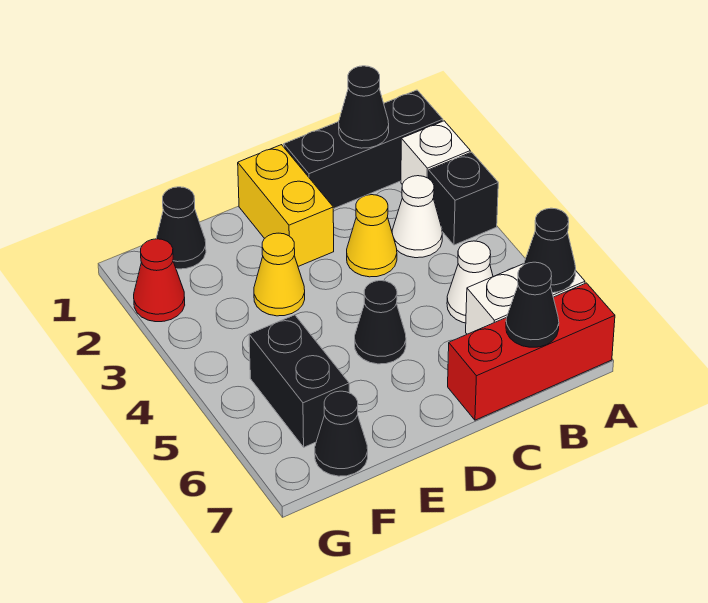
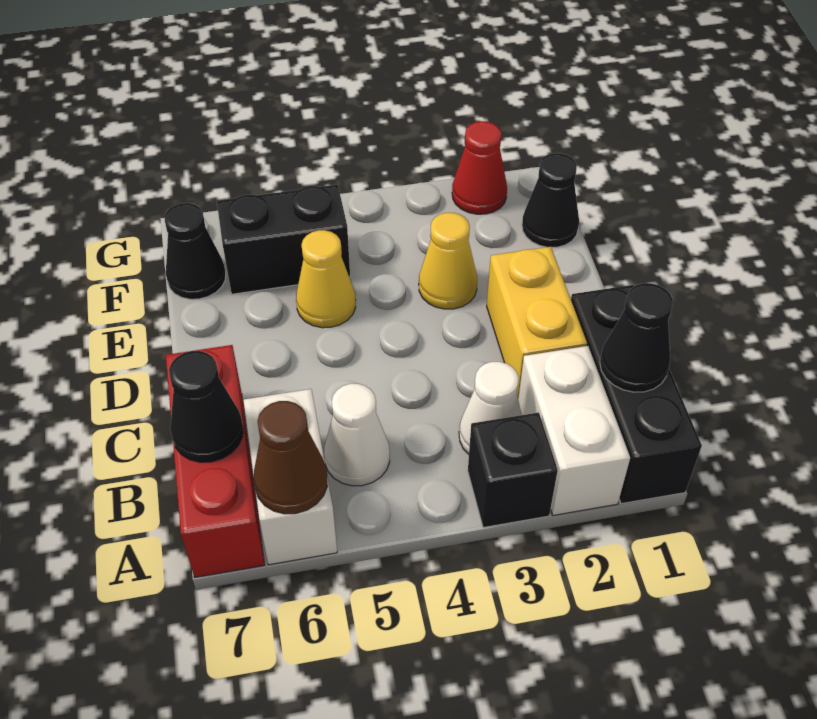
white 1x1 brick [401,121,470,184] -> white 1x2 brick [518,346,630,515]
black 1x1 cone [524,208,576,293] -> brown 1x1 cone [254,401,327,514]
yellow 1x1 cone [347,195,397,277] -> yellow 1x1 cone moved to [296,230,356,328]
yellow 1x2 brick [238,145,334,266] -> yellow 1x2 brick turned to [487,247,587,398]
black 1x1 cone [355,281,406,364] -> none

